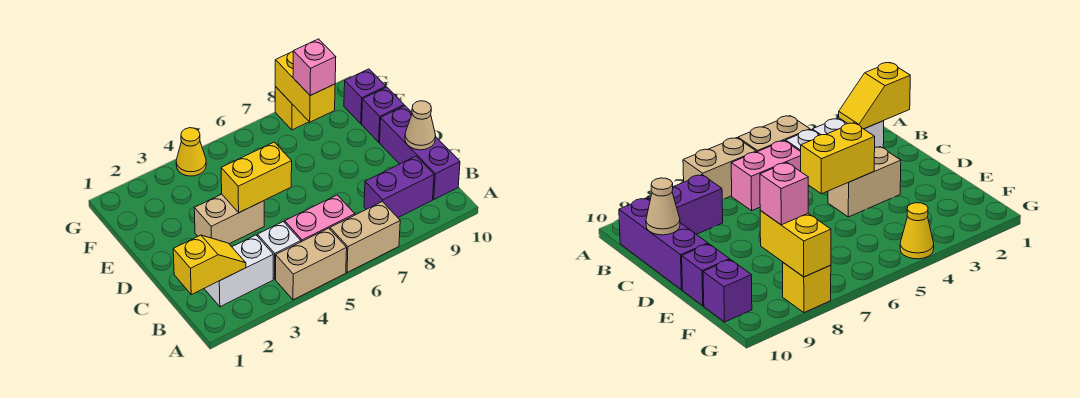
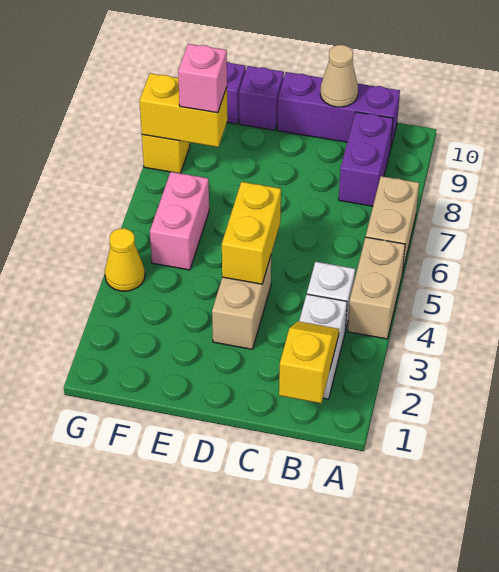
pink 1x2 brick [285,195,355,242] -> pink 1x2 brick moved to [150,172,209,270]

